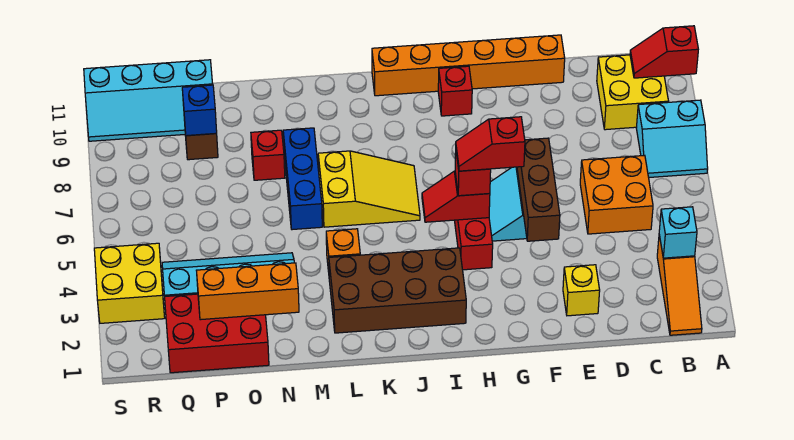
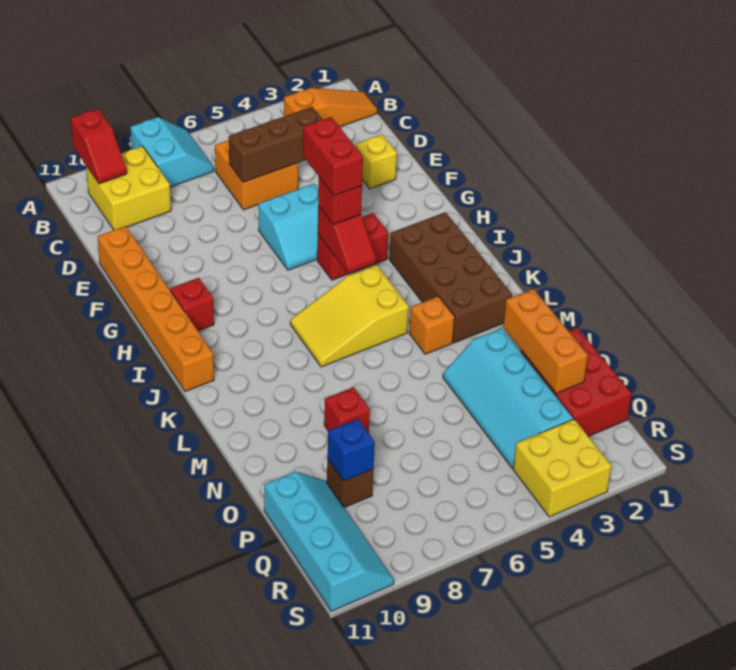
cyan 1x1 brick [659,207,697,258] -> none
brown 1x3 brick [517,138,560,241] -> brown 1x3 brick moved to [229,107,323,182]
red 1x2 slope [456,117,525,171] -> red 1x2 brick [303,117,363,196]
yellow 2x3 slope [318,151,420,227] -> yellow 2x3 slope turned to [290,265,409,367]
blue 1x3 brick [283,128,322,230] -> none

